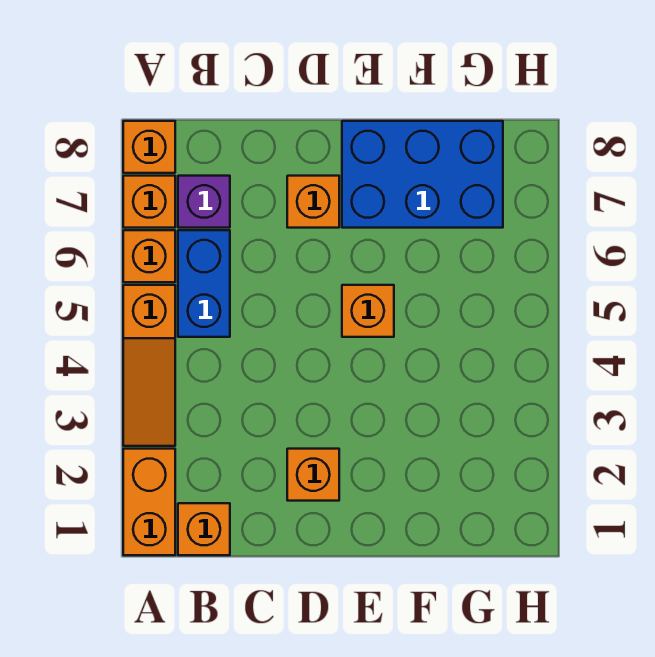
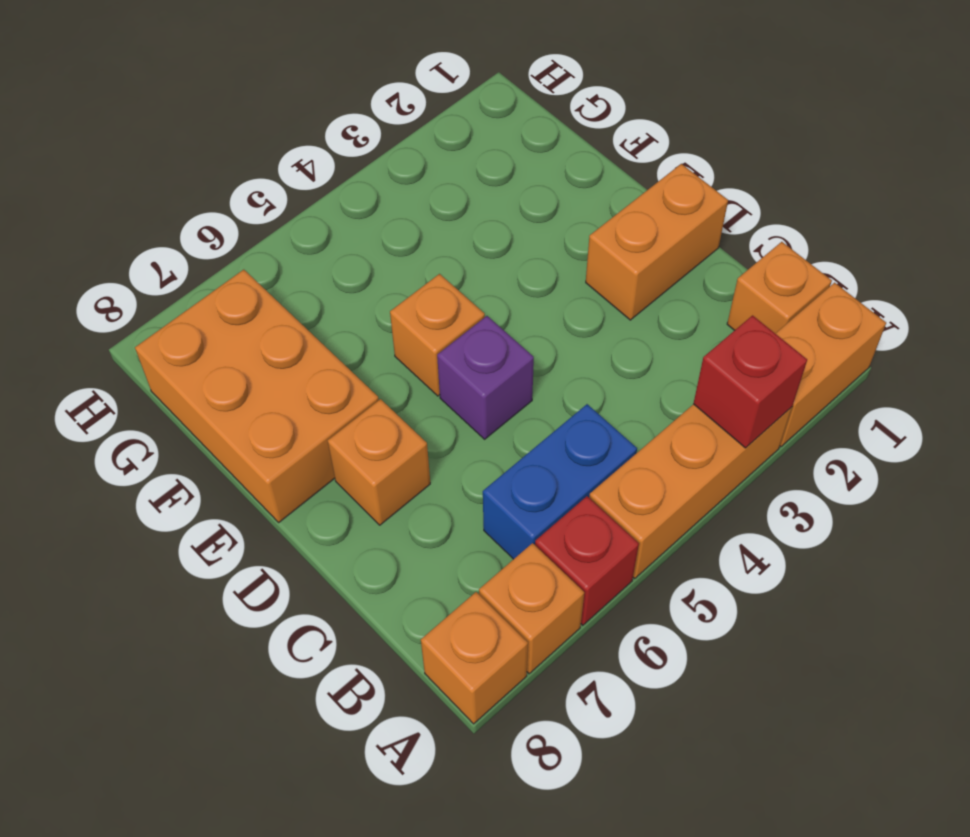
orange 1x3 slope [123,285,175,446] -> orange 1x3 brick [589,404,792,579]
none -> red 1x1 brick [693,315,807,448]
orange 1x1 brick [123,230,175,282] -> red 1x1 brick [535,496,639,625]
purple 1x1 brick [178,176,230,228] -> purple 1x1 brick moved to [437,316,534,439]
orange 1x1 brick [287,449,339,501] -> orange 1x2 brick [586,164,728,320]
blue 2x3 brick [342,121,503,228] -> orange 2x3 brick [135,270,379,522]

